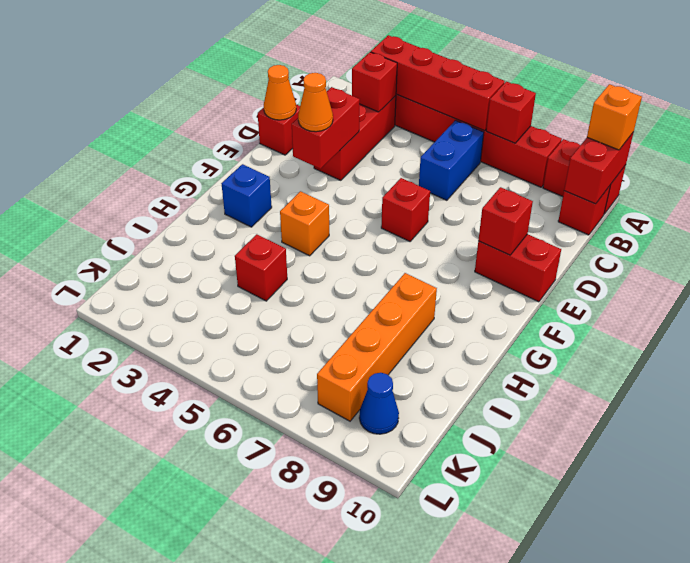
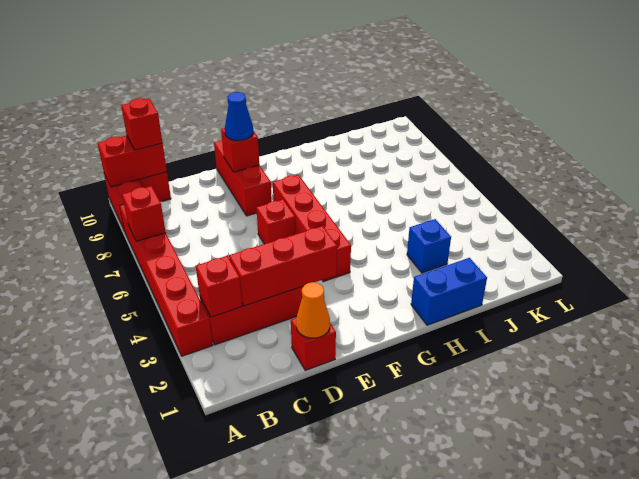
red 1x4 brick [371,35,505,131] -> red 1x4 brick moved to [273,175,351,282]
orange 1x1 brick [587,84,642,150] -> none
blue 1x2 brick [419,120,484,200] -> blue 1x2 brick moved to [411,258,487,325]
red 1x2 brick [292,87,360,169] -> red 1x3 brick [229,226,337,306]
orange 1x1 cone [298,73,333,132] -> none
red 1x2 brick [475,234,561,302] -> red 1x3 brick [214,140,272,216]
blue 1x1 brick [221,164,272,227] -> blue 1x1 brick moved to [407,219,451,273]
orange 1x1 brick [280,191,329,256] -> none
orange 1x4 brick [317,273,437,421] -> none
red 1x1 brick [235,234,287,301] -> red 1x1 brick moved to [121,98,162,150]
blue 1x1 cone [359,373,399,434] -> blue 1x1 cone moved to [225,92,253,141]

